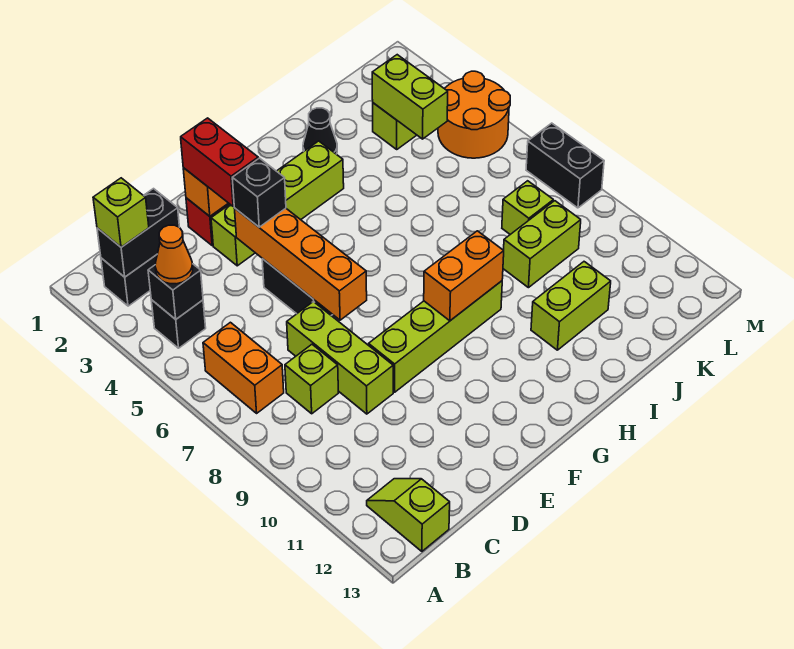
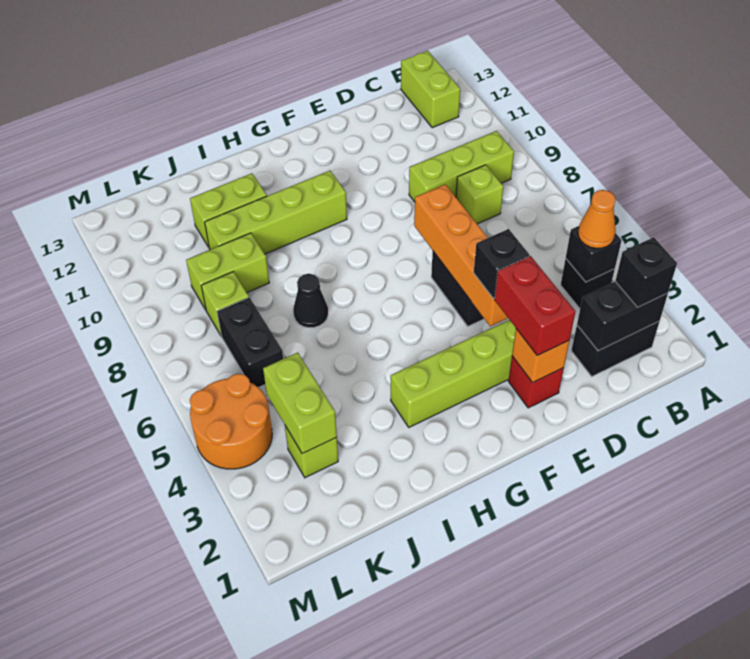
lime 1x1 brick [93,178,149,247] -> black 1x1 brick [615,237,677,307]
orange 1x2 brick [203,322,284,413] -> none
lime 1x2 slope [367,479,450,551] -> lime 1x2 brick [401,51,460,128]
lime 1x3 brick [287,302,393,414] -> lime 1x3 brick turned to [409,131,514,202]
lime 1x4 brick [369,281,502,392] -> lime 1x4 brick moved to [205,171,347,254]
orange 1x2 brick [424,231,504,321] -> none
black 1x1 cone [303,108,337,154] -> black 1x1 cone moved to [293,274,328,328]
black 1x2 brick [526,123,604,208] -> black 1x2 brick moved to [217,297,283,388]

